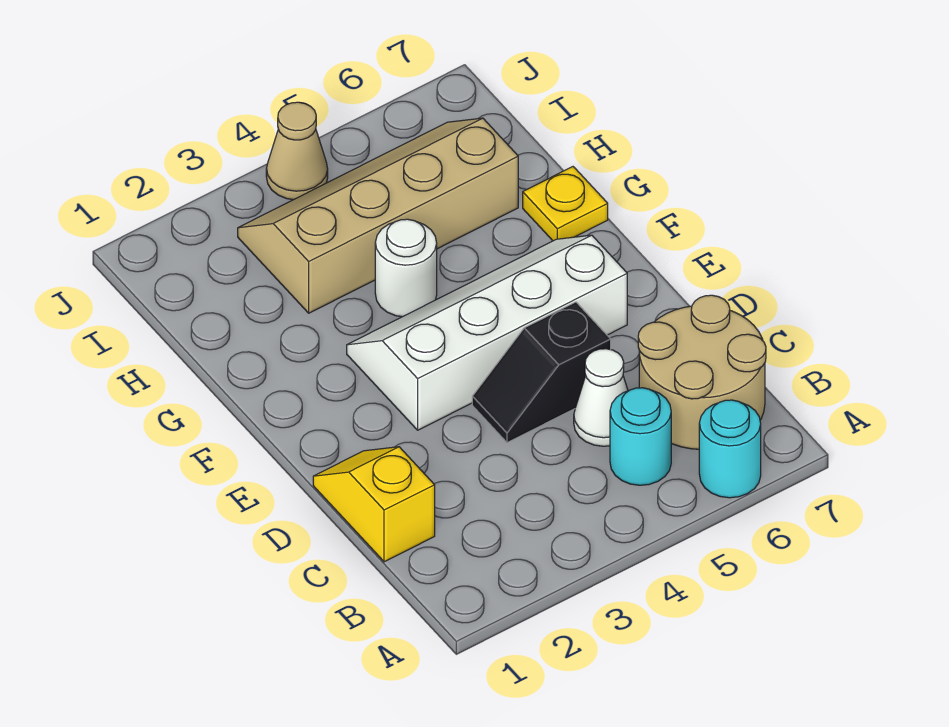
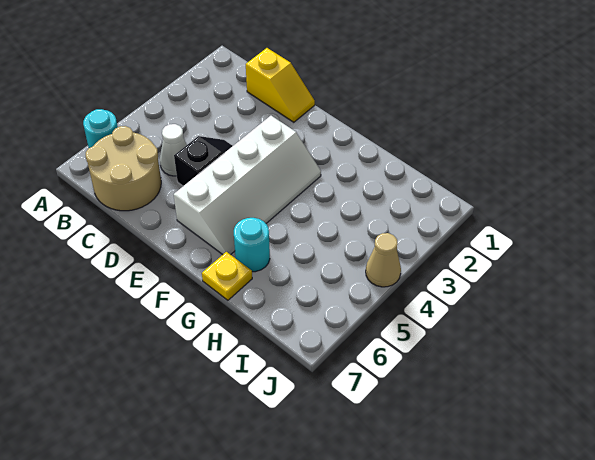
cyan 1x1 round brick [610,388,671,485] -> cyan 1x1 round brick moved to [234,218,270,272]
white 1x1 round brick [375,219,437,317] -> none
tan 2x4 slope [238,118,518,313] -> none

